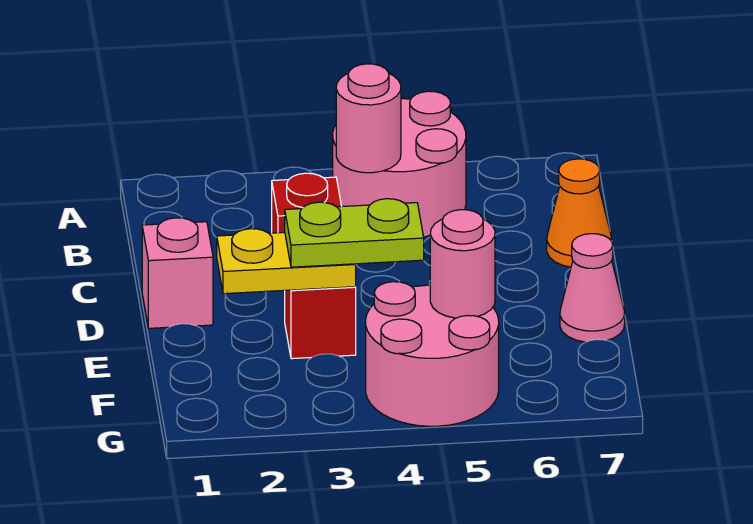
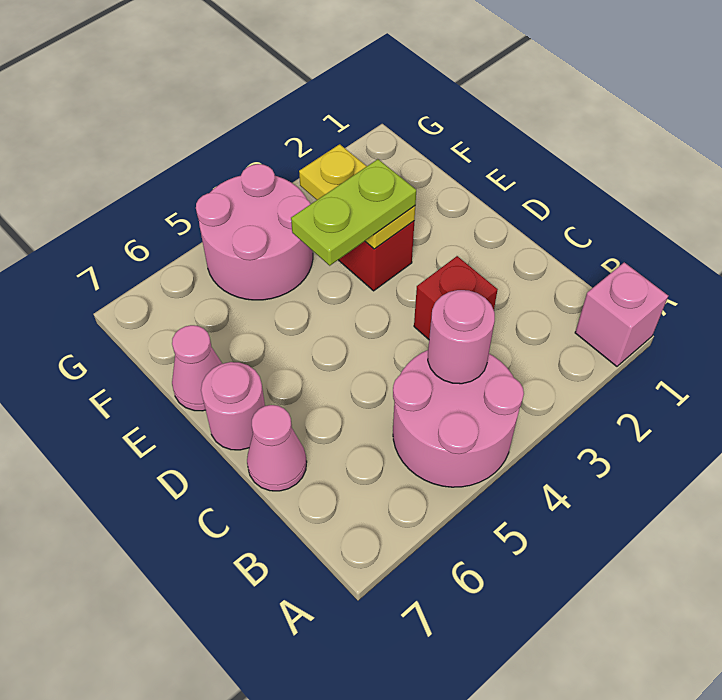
orange 1x1 cone [547,159,612,267] -> pink 1x1 cone [247,405,307,491]
pink 1x1 brick [142,218,213,328] -> pink 1x1 brick moved to [575,262,668,366]
yellow 1x2 plate [217,229,356,294] -> yellow 1x2 plate turned to [299,144,415,249]
pink 1x1 round brick [430,210,495,318] -> pink 1x1 round brick moved to [201,362,265,450]

